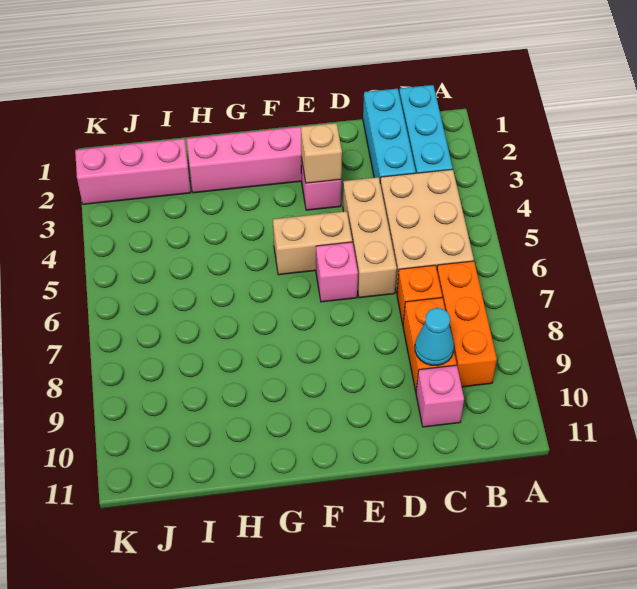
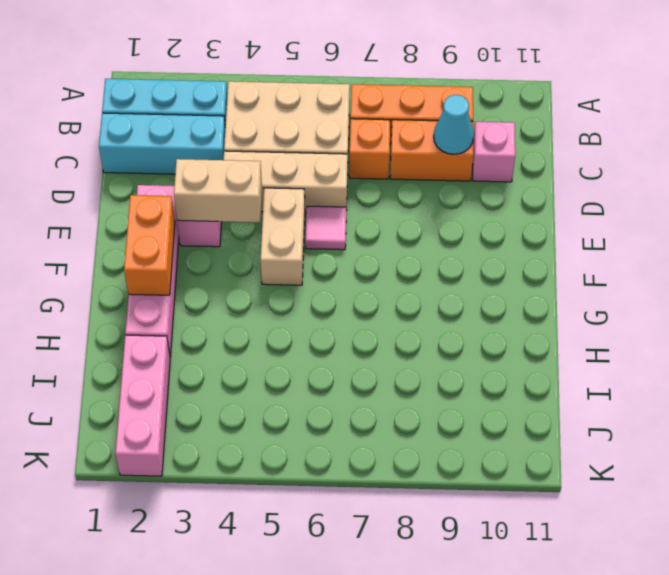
tan 1x1 brick [301,123,342,183] -> tan 1x2 brick [174,159,262,222]
pink 1x1 brick [316,242,358,302] -> pink 1x1 tile [305,206,346,250]
none -> orange 1x2 brick [124,195,175,295]

